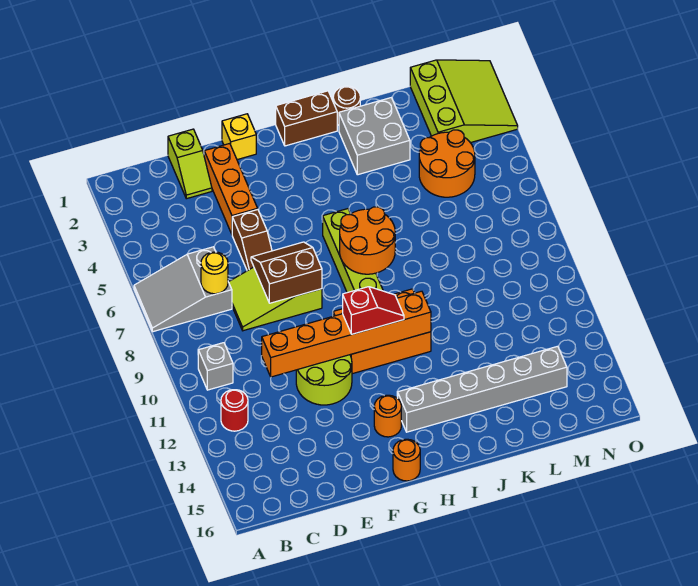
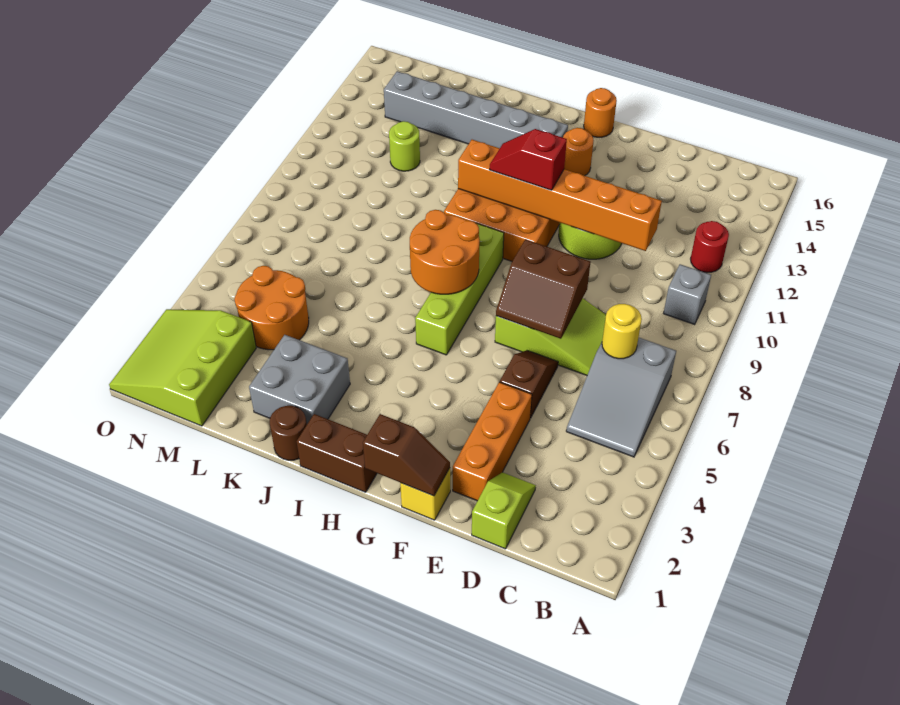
grey 2x3 slope [134,247,232,332] -> grey 2x3 slope turned to [566,338,676,457]
none -> brown 1x2 slope [363,414,450,496]
none -> lime 1x1 round brick [389,121,420,171]

